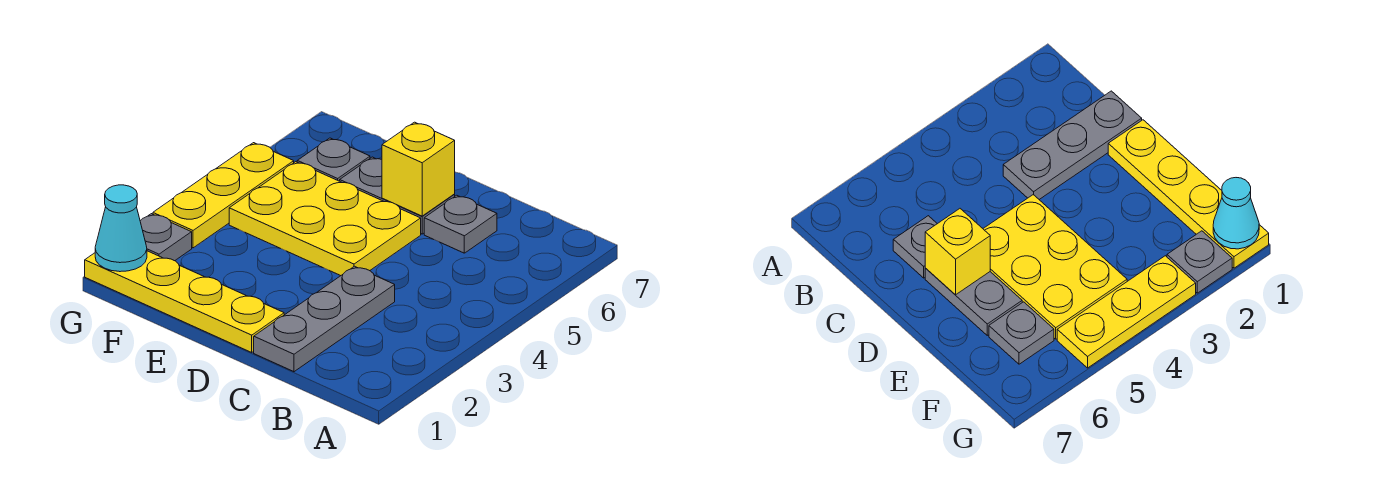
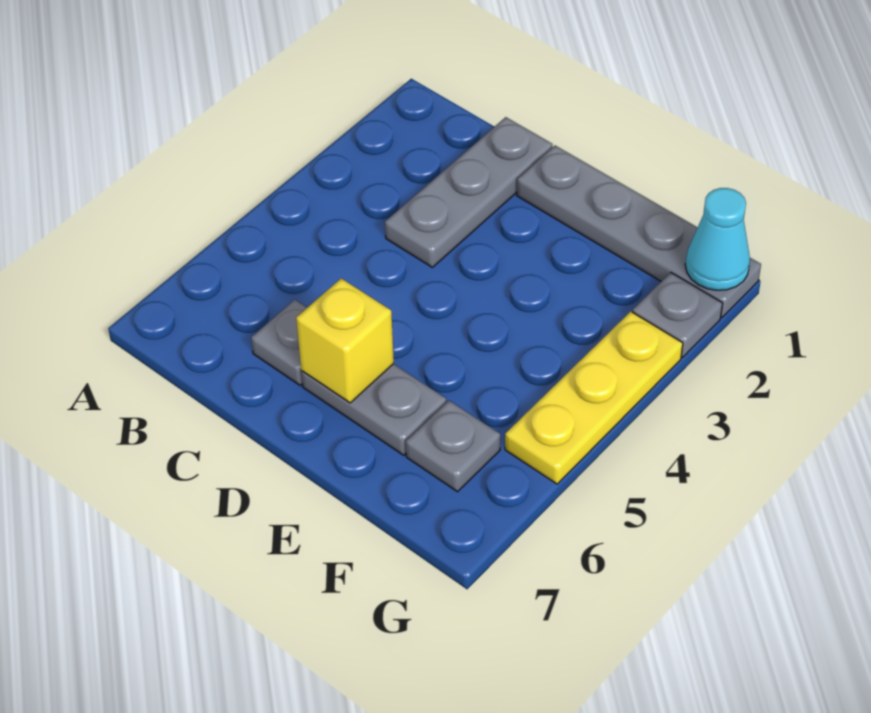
yellow 1x4 plate [85,251,284,352] -> grey 1x4 plate [517,146,761,317]
yellow 2x3 plate [229,162,421,276] -> none

